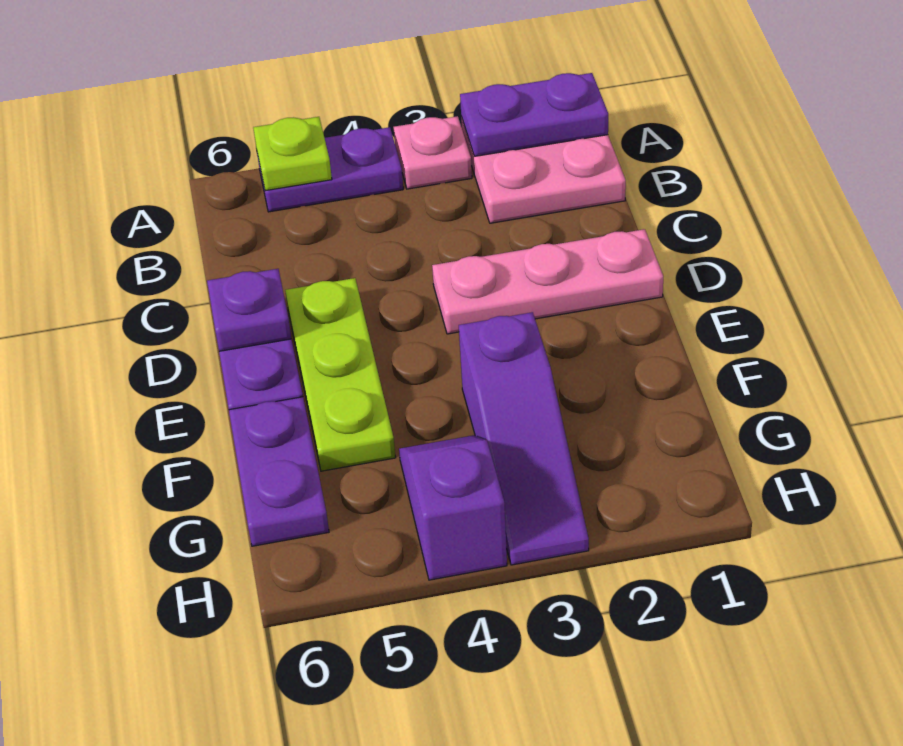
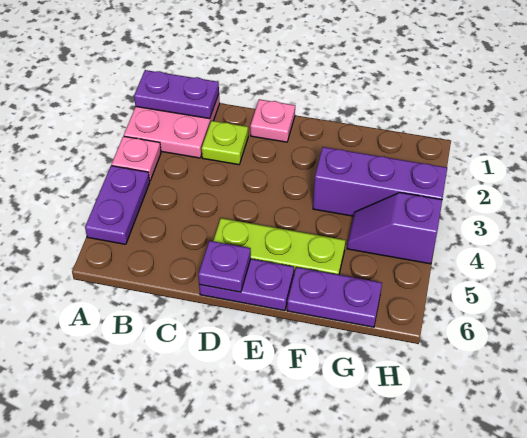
purple 1x2 plate [460,73,608,156] -> purple 1x2 plate turned to [134,70,219,119]
lime 1x1 plate [253,117,332,191] -> lime 1x1 plate moved to [202,121,248,165]
pink 1x3 plate [432,229,663,334] -> pink 1x1 plate [250,99,295,142]
purple 1x3 slope [459,312,589,565] -> purple 1x3 brick [313,147,447,216]

